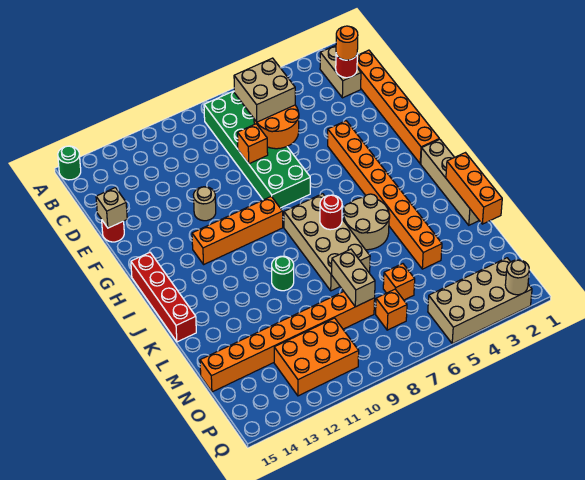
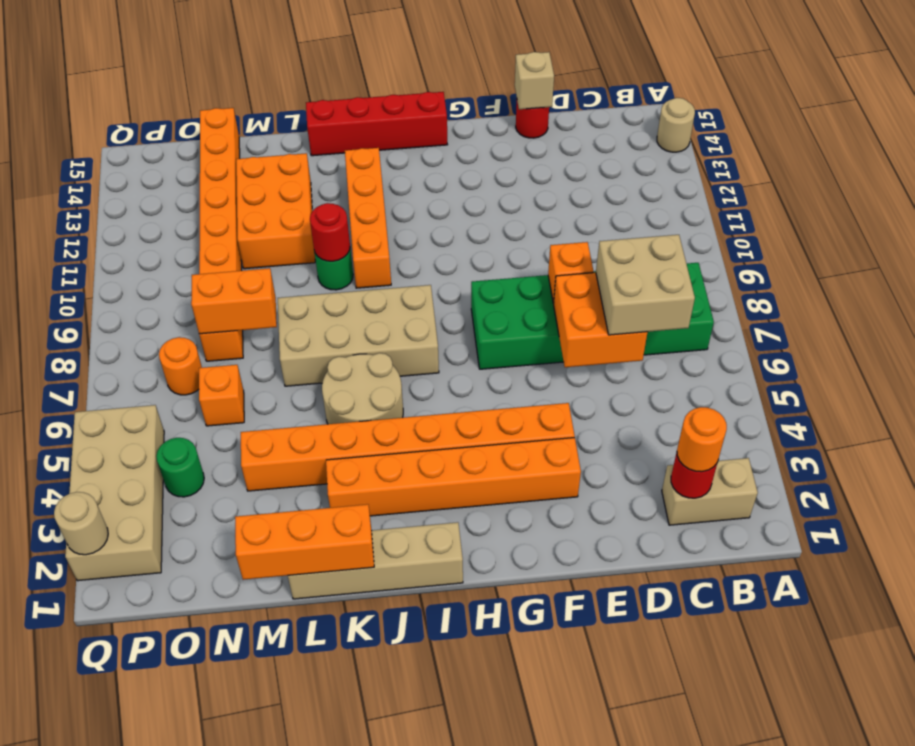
green 1x1 round brick [58,146,81,180] -> green 1x1 round brick moved to [156,438,204,497]
orange 1x6 brick [357,50,439,164] -> orange 1x6 brick moved to [326,438,581,516]
orange 2x2 round brick [254,105,299,149] -> orange 2x2 brick [554,273,647,367]
tan 1x1 round brick [193,187,216,221] -> tan 1x1 round brick moved to [657,98,695,152]
orange 1x4 brick [192,196,283,264] -> orange 1x4 brick moved to [345,148,391,288]
red 1x1 round brick [320,195,342,230] -> red 1x1 round brick moved to [310,203,350,261]
tan 1x2 brick [332,249,375,307] -> orange 1x2 brick [191,268,277,334]
orange 1x1 brick [376,289,407,330] -> orange 1x1 round brick [159,337,202,395]
orange 2x3 brick [274,318,359,396] -> orange 2x3 brick moved to [236,153,315,269]

